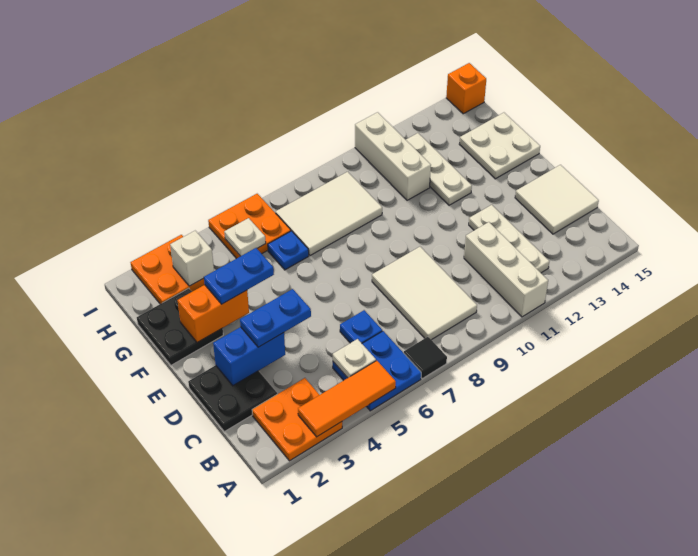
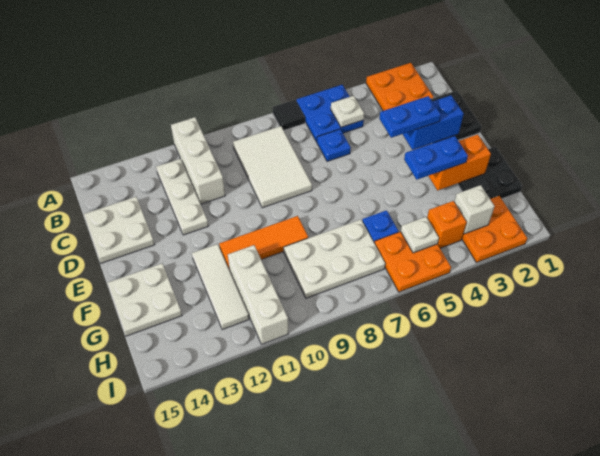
orange 1x3 tile [298,361,396,437] -> orange 1x3 tile moved to [219,216,308,270]
white 2x2 tile [515,165,599,234] -> white 2x2 plate [84,197,155,263]
white 1x3 plate [406,133,472,205] -> white 1x3 tile [192,244,249,330]
white 2x3 tile [276,172,382,256] -> white 2x3 plate [284,220,385,298]
orange 1x1 brick [446,63,486,114] -> orange 1x1 brick moved to [427,201,467,248]

